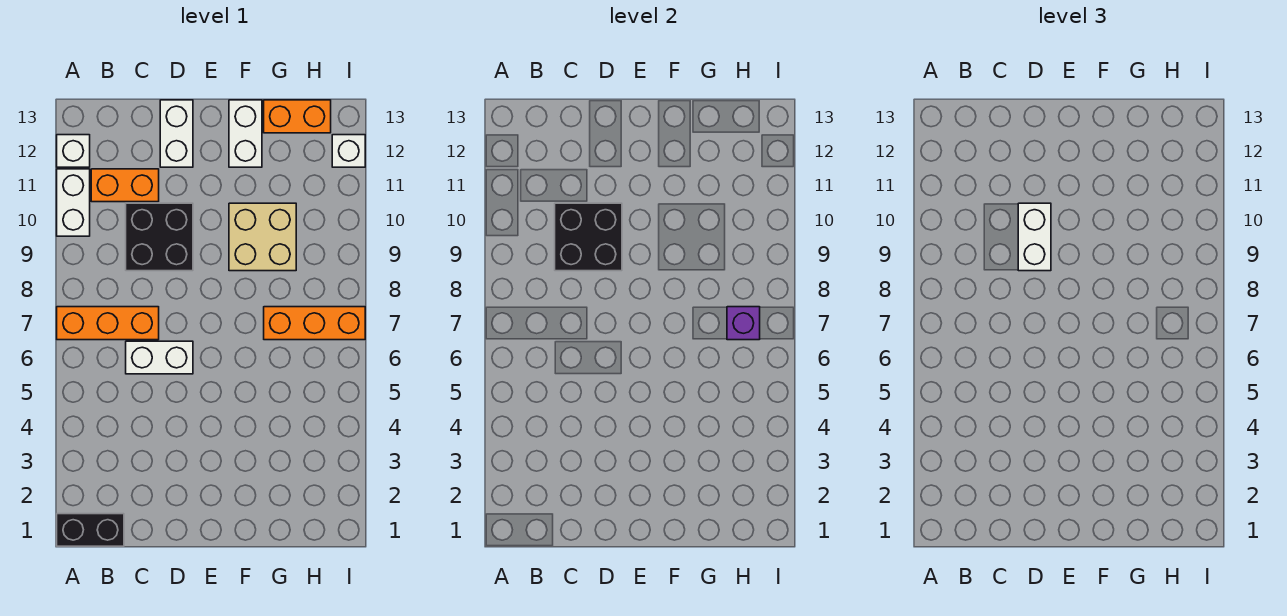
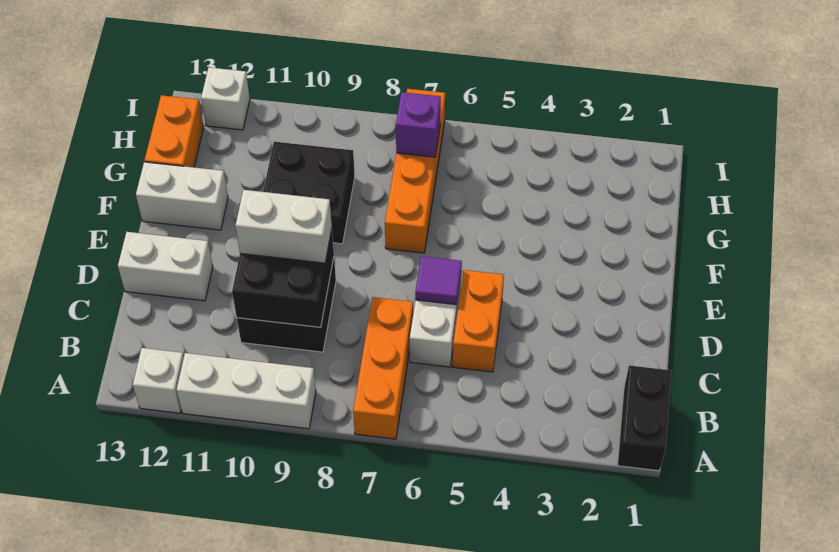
white 1x2 brick [57,169,90,236] -> white 1x3 brick [177,353,316,429]
orange 1x2 brick [91,169,159,202] -> orange 1x2 brick moved to [452,270,504,372]
none -> purple 1x1 tile [415,256,462,305]
tan 2x2 brick [229,203,296,271] -> black 2x2 brick [263,142,355,244]
orange 1x3 brick [264,307,365,340] -> orange 1x4 brick [385,89,445,253]

